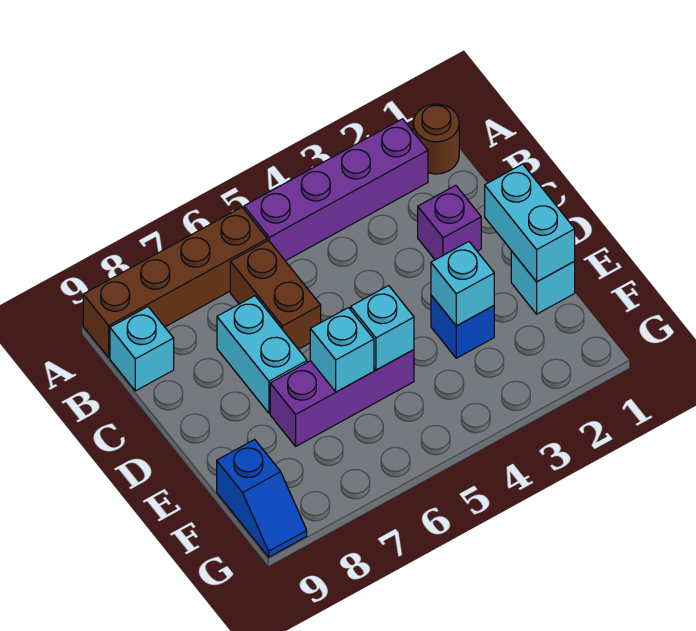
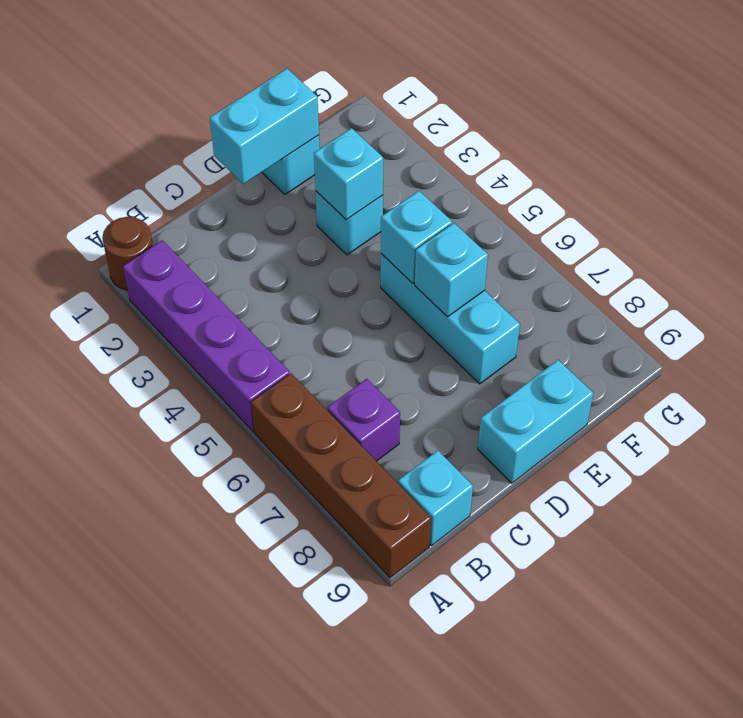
brown 1x2 brick [230,240,321,349] -> none
purple 1x1 brick [418,185,481,260] -> purple 1x1 brick moved to [327,379,400,461]
cyan 1x2 brick [217,296,307,413] -> cyan 1x2 brick moved to [478,360,593,483]
blue 1x1 brick [431,295,494,358] -> cyan 1x1 brick [316,191,383,255]
purple 1x3 brick [270,350,414,446] -> cyan 1x3 brick [381,254,520,384]
blue 1x2 slope [217,439,307,557] -> none

